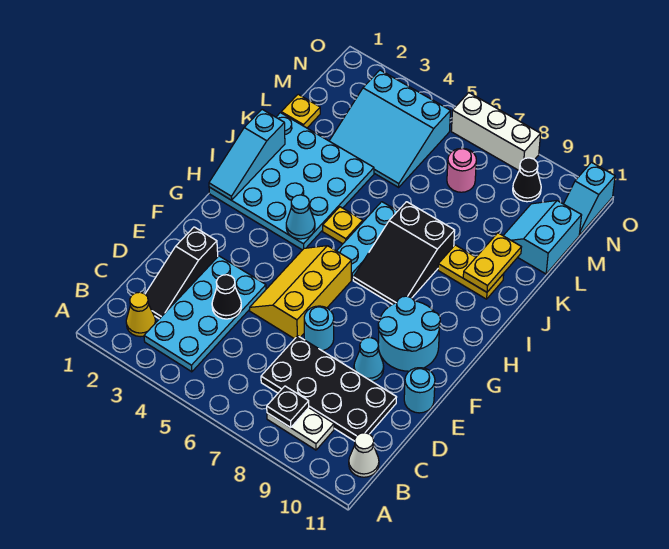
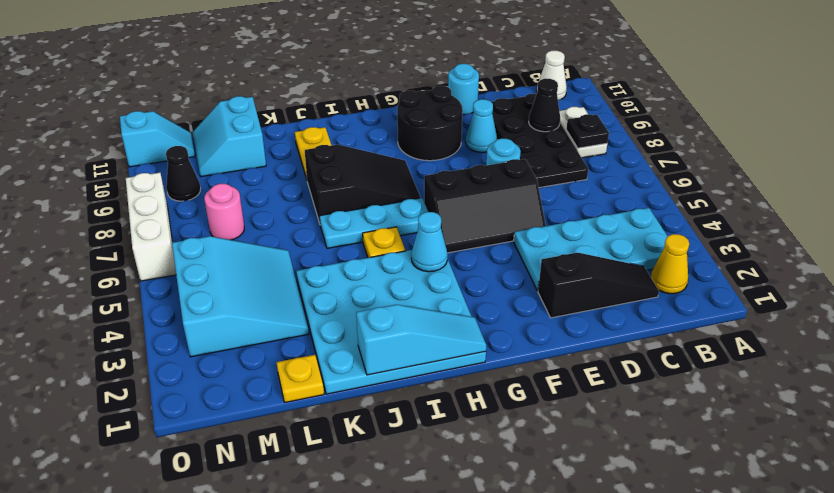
black 1x1 cone [212,275,241,319] -> black 1x1 cone moved to [529,79,560,132]
yellow 2x3 slope [250,246,351,339] -> black 2x3 slope [424,159,546,253]
cyan 2x2 round brick [378,296,440,371] -> black 2x2 round brick [397,86,463,161]
yellow 1x2 plate [463,233,521,292] -> none
cyan 2x2 slope [503,201,582,274] -> cyan 2x2 slope turned to [192,96,266,177]

